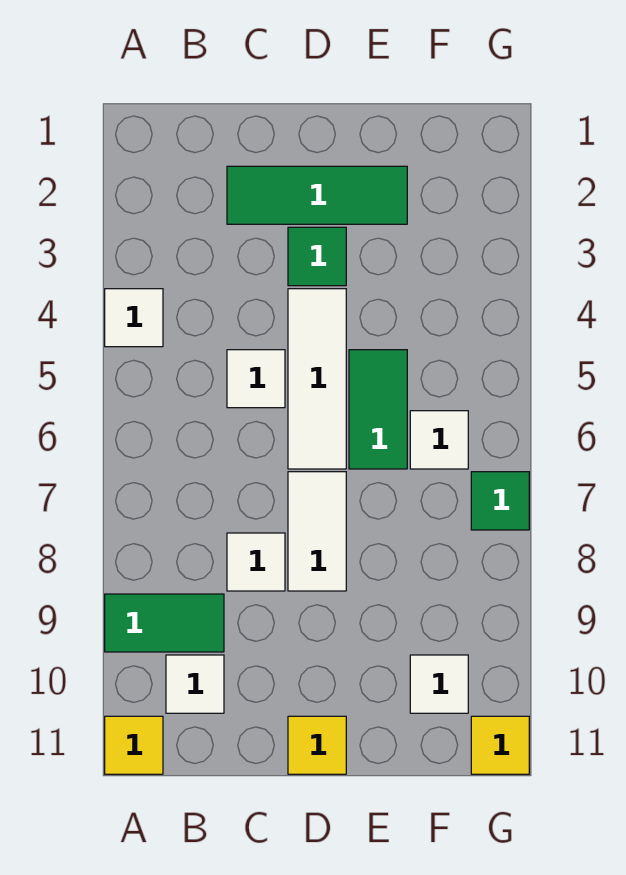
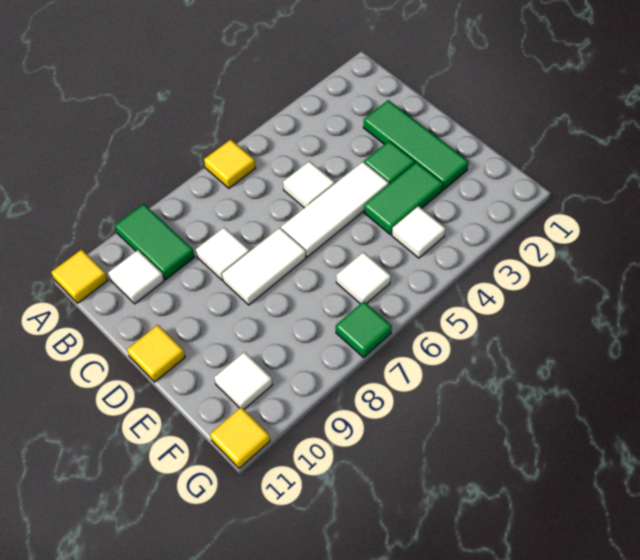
white 1x1 tile [105,289,163,347] -> white 1x1 tile moved to [392,206,446,258]
none -> yellow 1x1 tile [204,140,255,188]
green 1x2 tile [349,350,407,469] -> green 1x2 tile moved to [364,162,443,234]

